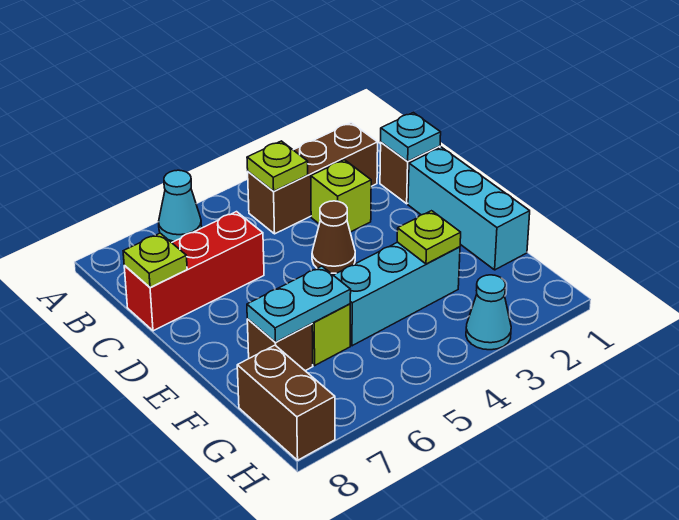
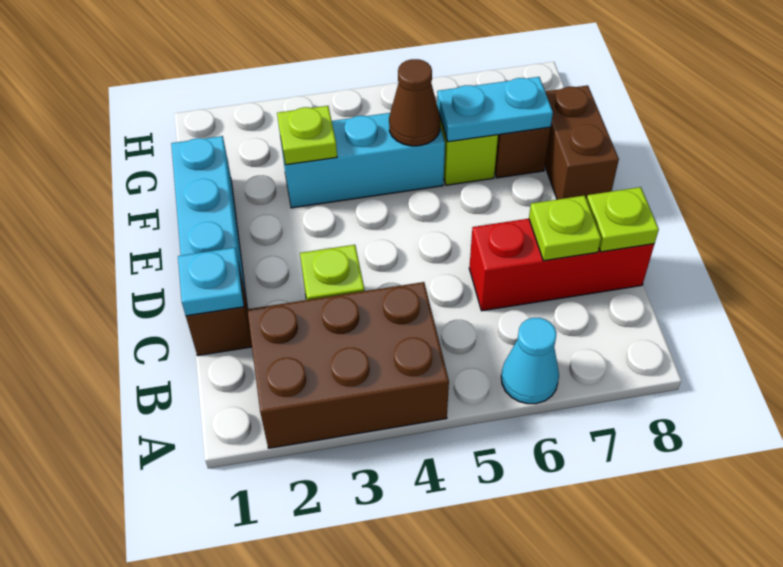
brown 1x3 brick [248,123,378,234] -> brown 2x3 brick [247,282,449,448]
lime 1x1 plate [247,141,308,191] -> lime 1x1 plate moved to [529,195,601,261]
brown 1x1 cone [312,201,355,273] -> brown 1x1 cone moved to [389,59,440,146]
brown 1x2 brick [237,345,335,460] -> brown 1x2 brick moved to [545,85,619,199]
cyan 1x1 cone [466,275,511,350] -> none

